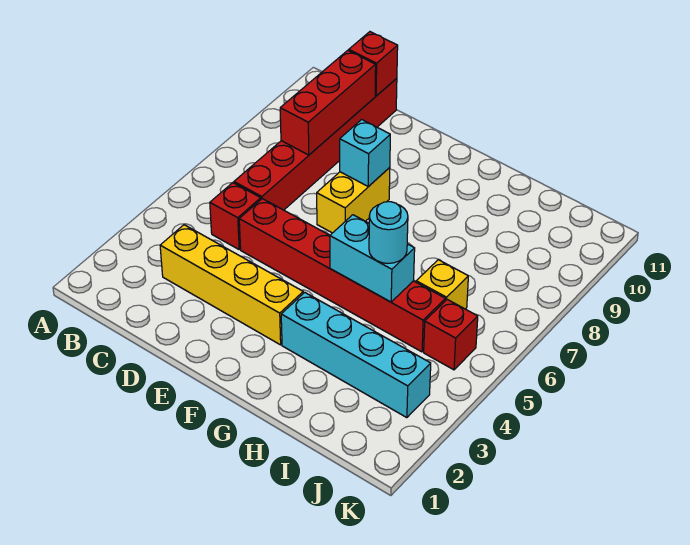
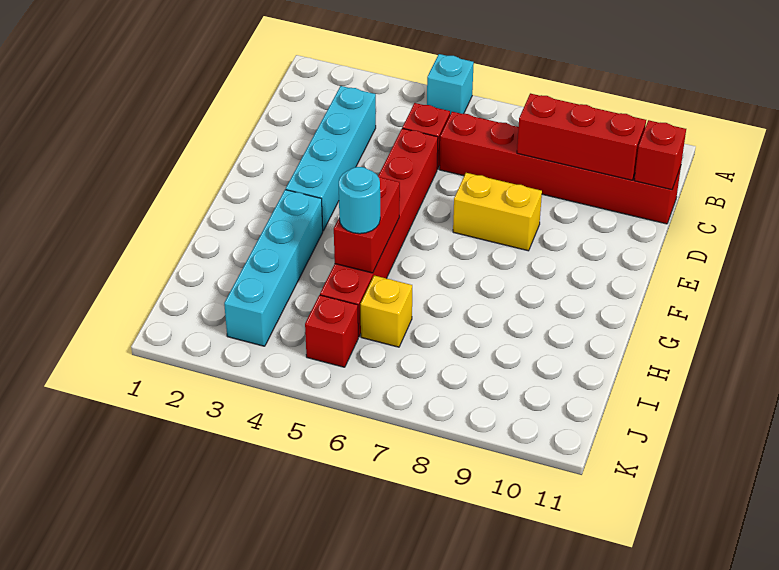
yellow 1x4 brick [160,225,303,345] -> cyan 1x4 brick [286,86,376,231]
cyan 1x1 brick [340,120,390,187] -> cyan 1x1 brick moved to [427,54,474,114]
cyan 1x2 brick [330,215,415,302] -> red 1x2 brick [334,176,400,273]

